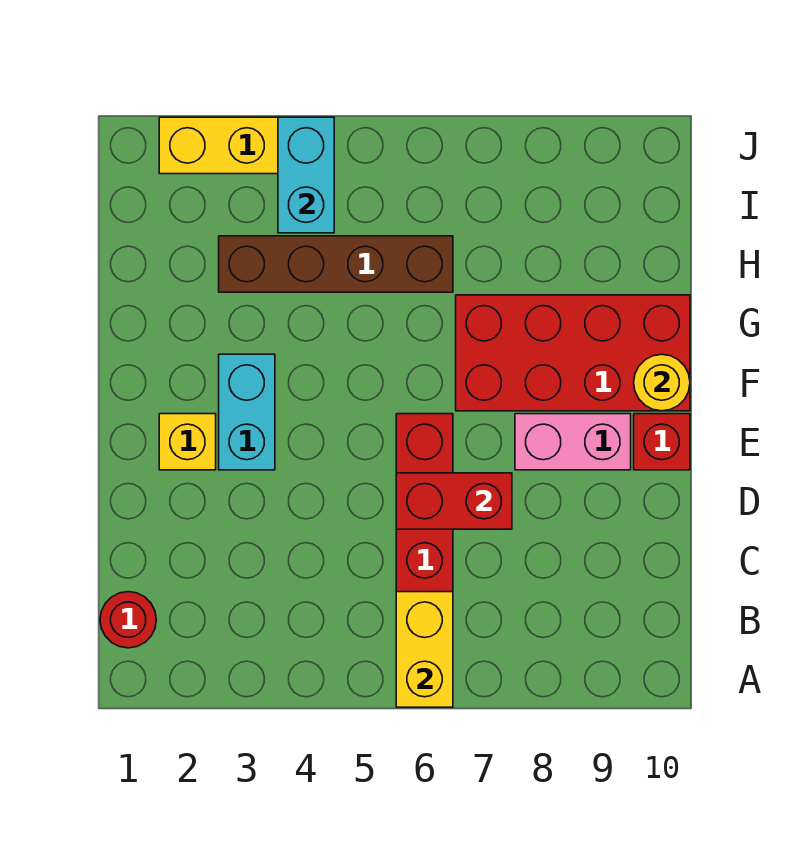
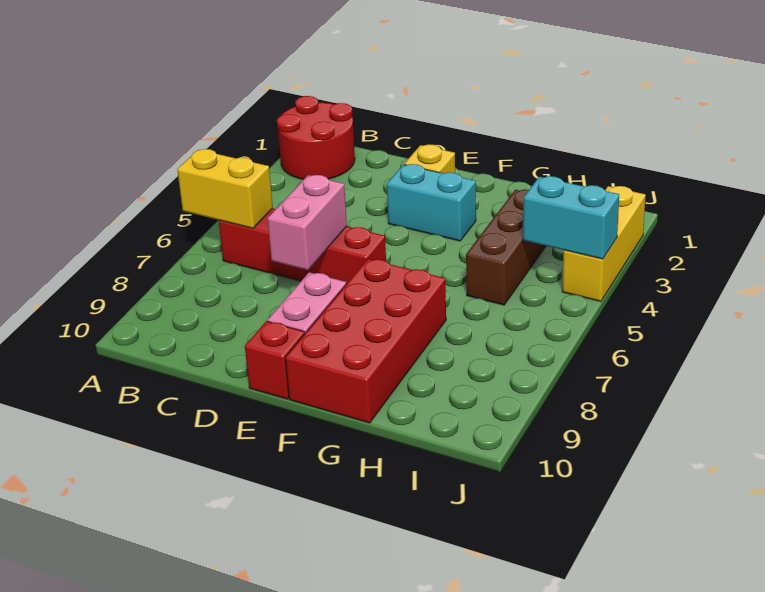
red 1x1 round brick [100,592,156,648] -> red 2x2 round brick [277,96,355,179]
red 1x2 brick [396,473,512,529] -> pink 1x2 brick [268,175,347,270]
yellow 1x1 round brick [634,354,690,411] -> none
brown 1x4 brick [219,236,453,292] -> brown 1x3 brick [466,189,546,305]

